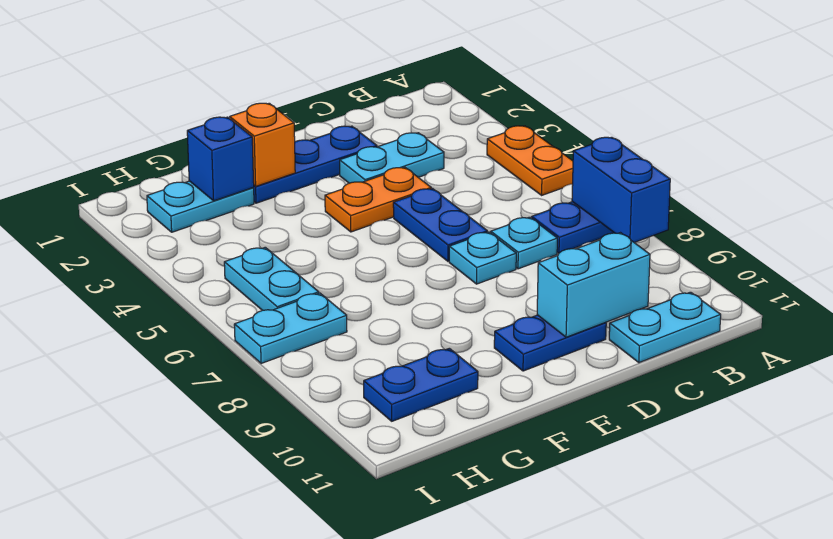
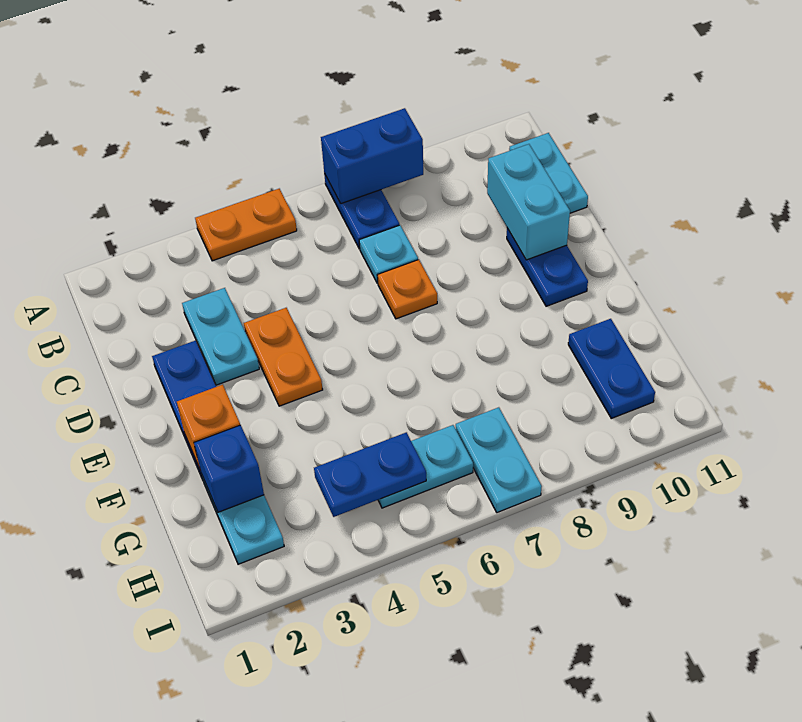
blue 1x2 plate [393,189,487,261] -> blue 1x2 plate moved to [314,432,426,517]
cyan 1x1 plate [449,232,516,284] -> orange 1x1 plate [377,260,437,319]

